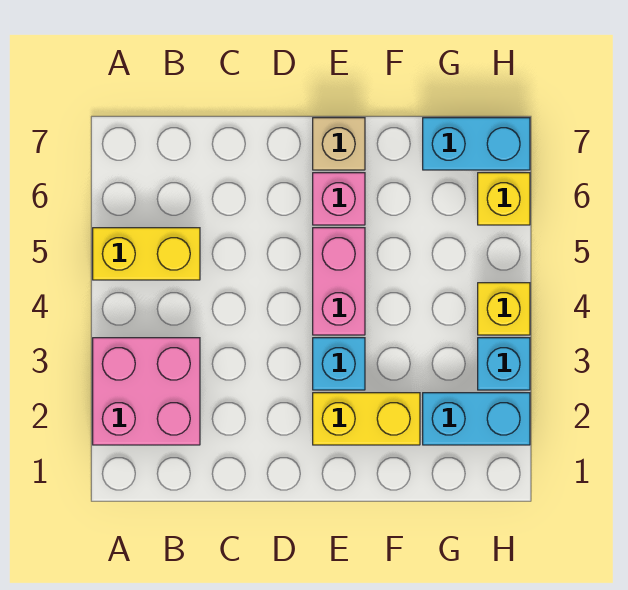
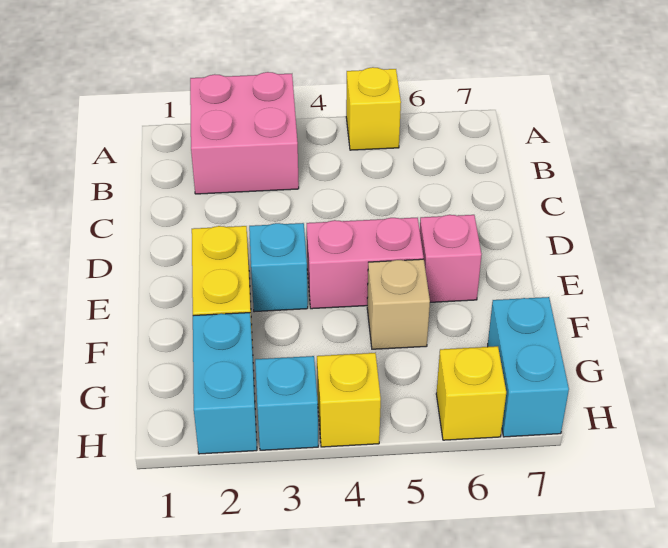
yellow 1x2 brick [93,228,200,280] -> yellow 1x1 brick [346,67,401,150]
tan 1x1 brick [313,118,365,170] -> tan 1x1 brick moved to [367,259,430,349]

